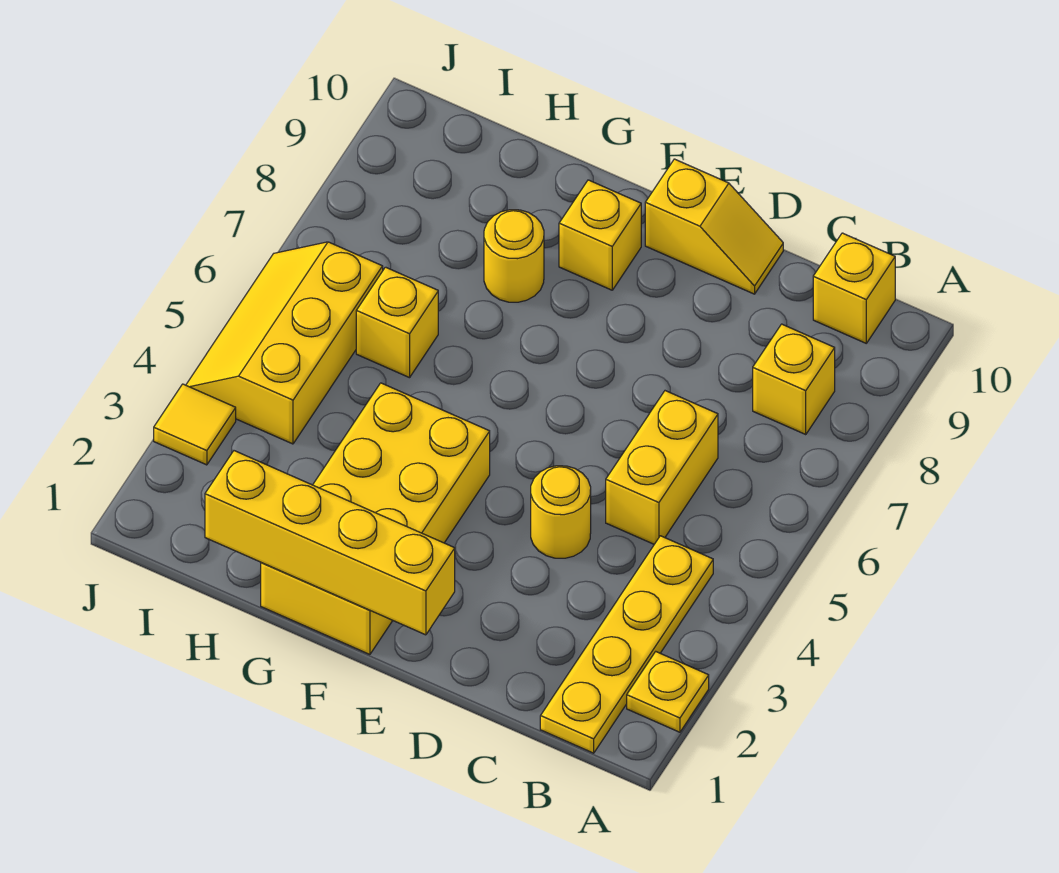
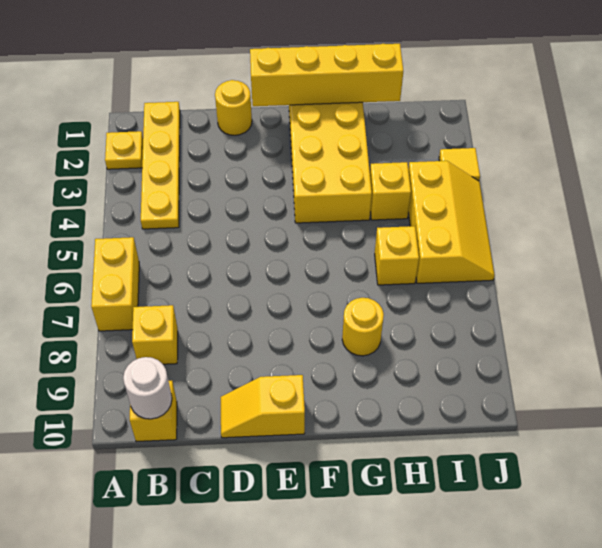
none -> white 1x1 round brick [123,357,172,419]
yellow 1x2 brick [606,391,718,544] -> yellow 1x2 brick moved to [91,237,139,331]
yellow 1x1 round brick [531,466,591,558] -> yellow 1x1 round brick moved to [215,80,252,135]
yellow 1x1 brick [559,180,641,290] -> yellow 1x1 brick moved to [370,162,411,220]

